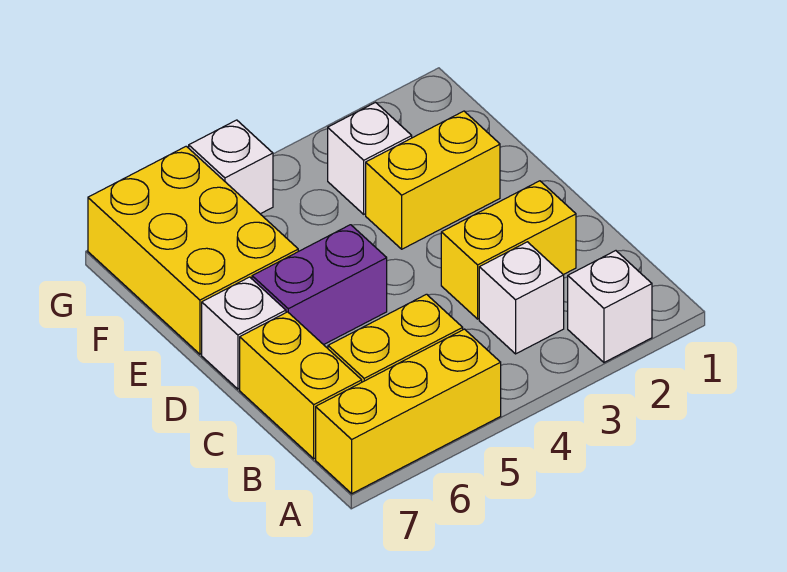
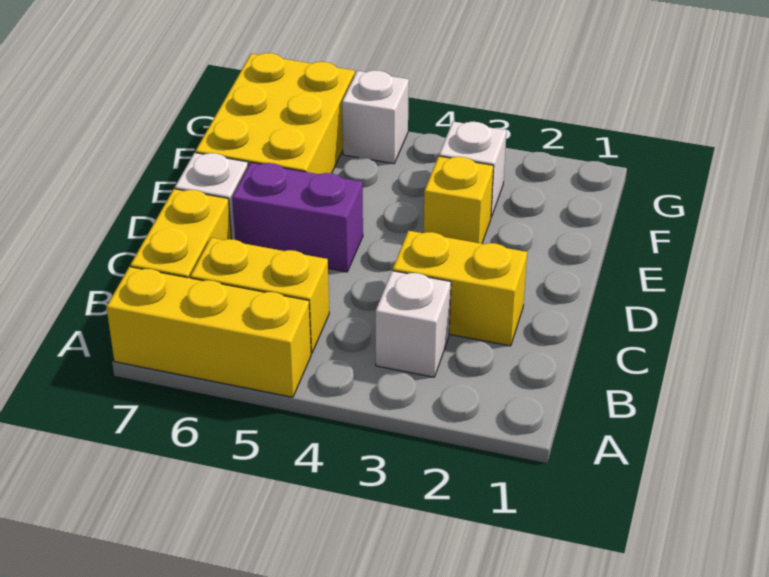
white 1x1 brick [568,251,652,362] -> none
yellow 1x2 brick [366,111,500,249] -> yellow 1x1 brick [424,156,494,244]

